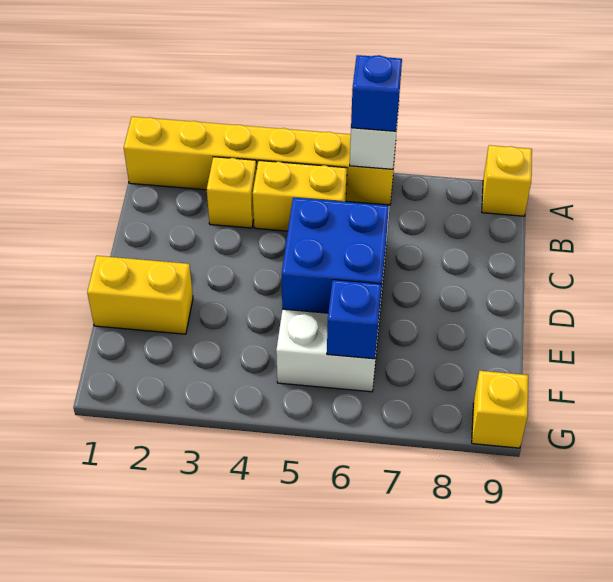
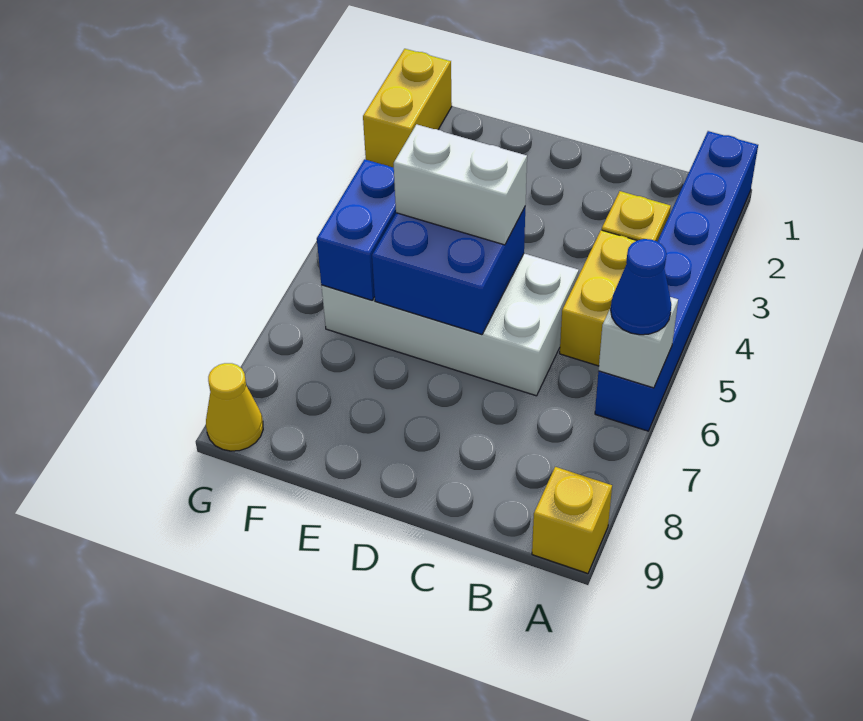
yellow 1x6 brick [124,117,395,205] -> blue 1x6 brick [595,131,758,431]
blue 1x1 brick [351,55,402,131] -> blue 1x1 cone [611,239,672,335]
none -> white 1x2 brick [394,124,527,245]
yellow 1x2 brick [87,256,193,334] -> yellow 1x2 brick moved to [363,49,452,168]
blue 1x1 brick [327,280,381,359] -> blue 1x2 brick [317,159,396,300]
yellow 1x1 brick [472,371,528,448] -> yellow 1x1 cone [206,363,263,451]

